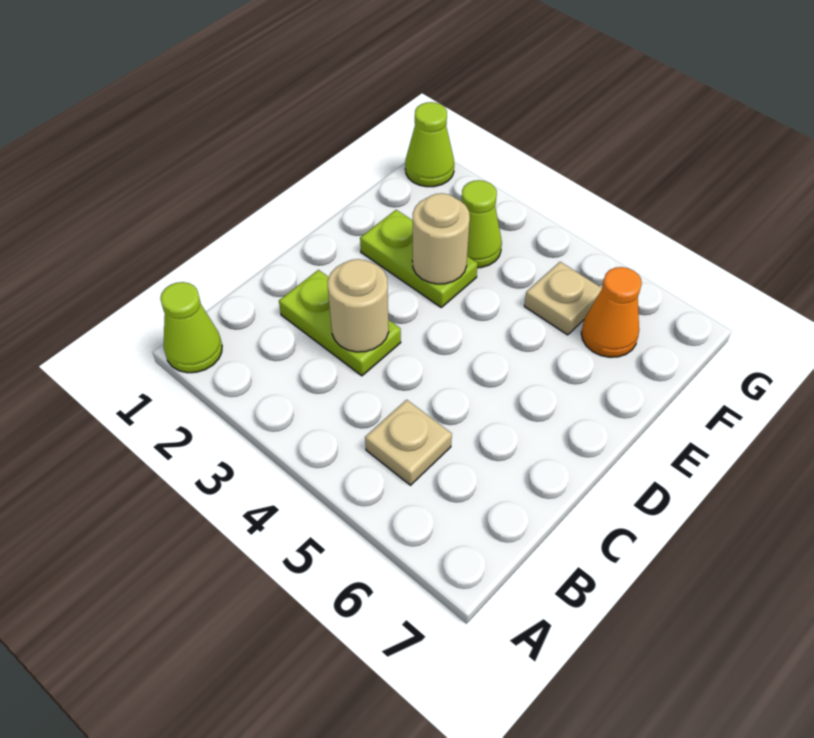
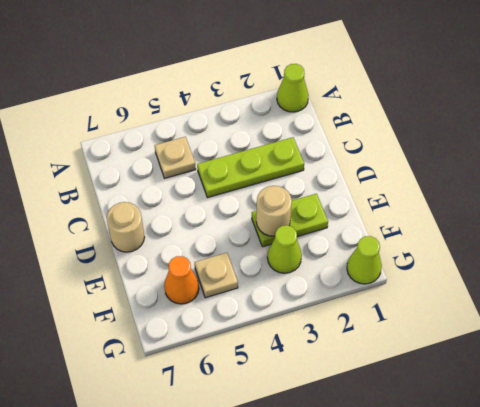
lime 1x2 plate [279,270,401,376] -> lime 1x3 plate [197,137,304,198]
tan 1x1 round brick [328,259,389,352] -> tan 1x1 round brick moved to [107,202,144,252]

